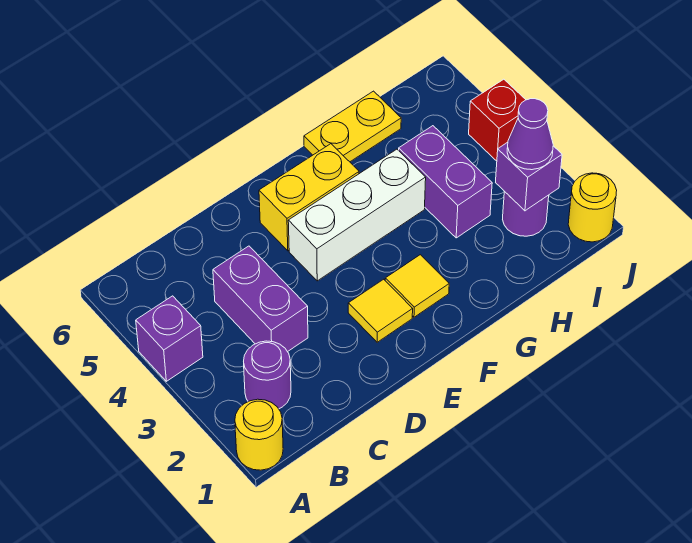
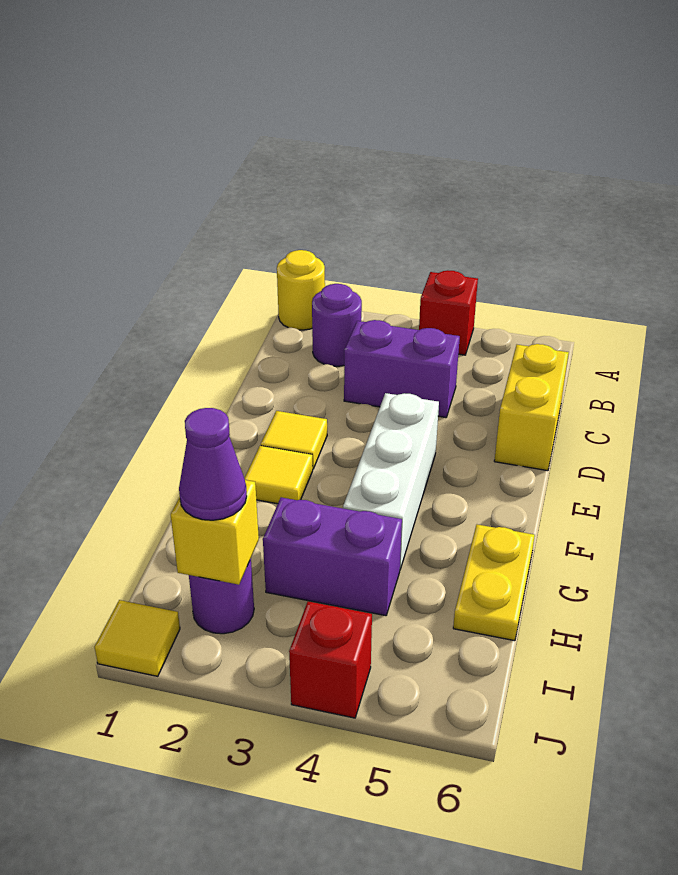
purple 1x1 brick [136,296,203,381] -> red 1x1 brick [419,270,478,355]
yellow 1x2 brick [259,144,359,251] -> yellow 1x2 brick moved to [494,344,569,471]
purple 1x1 brick [496,142,562,211] -> yellow 1x1 brick [171,480,259,585]
yellow 1x1 round brick [568,173,617,242] -> yellow 1x1 tile [95,600,180,676]

